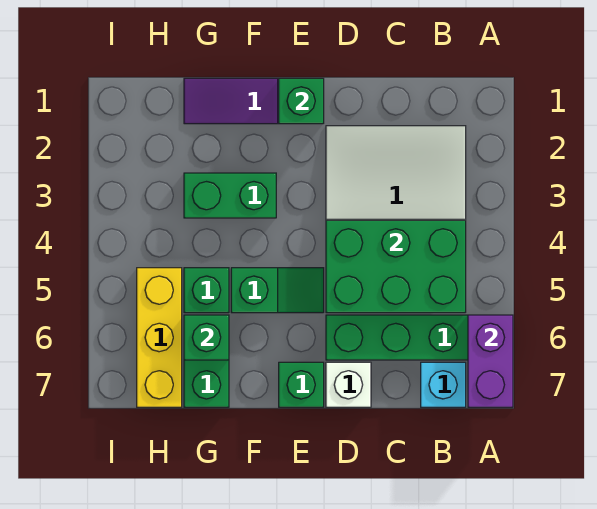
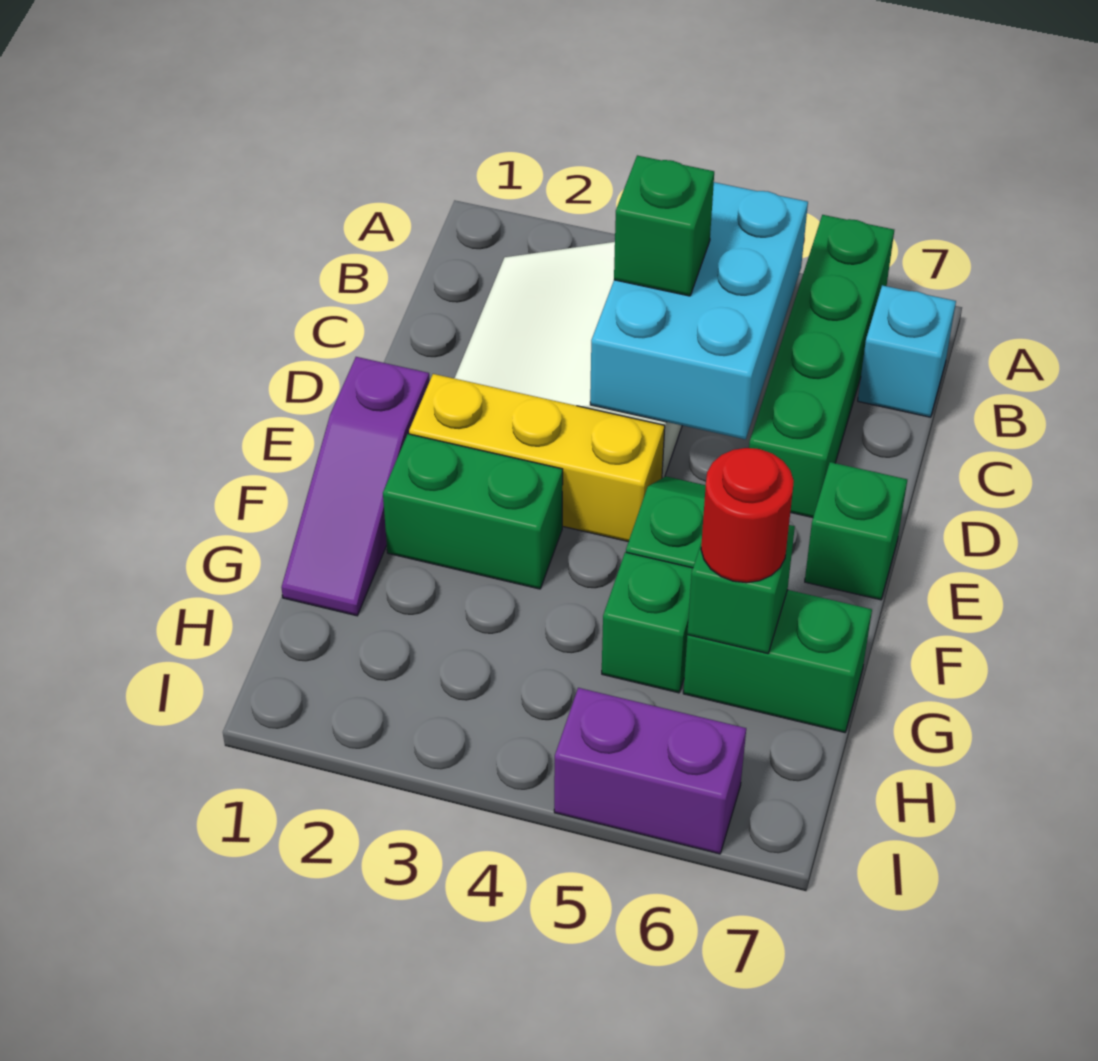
purple 1x2 brick [468,315,513,407] -> purple 1x2 brick moved to [554,688,746,854]
green 2x3 brick [326,220,466,313] -> cyan 2x3 brick [590,182,808,439]
white 1x1 brick [326,362,371,407] -> none
green 1x1 brick [279,78,324,124] -> green 1x1 brick moved to [614,155,714,296]
green 1x2 brick [184,173,276,218] -> green 1x2 brick turned to [383,434,563,589]
none -> red 1x1 round brick [701,448,794,583]
yellow 1x3 brick [137,268,182,407] -> yellow 1x3 brick moved to [409,374,665,542]

